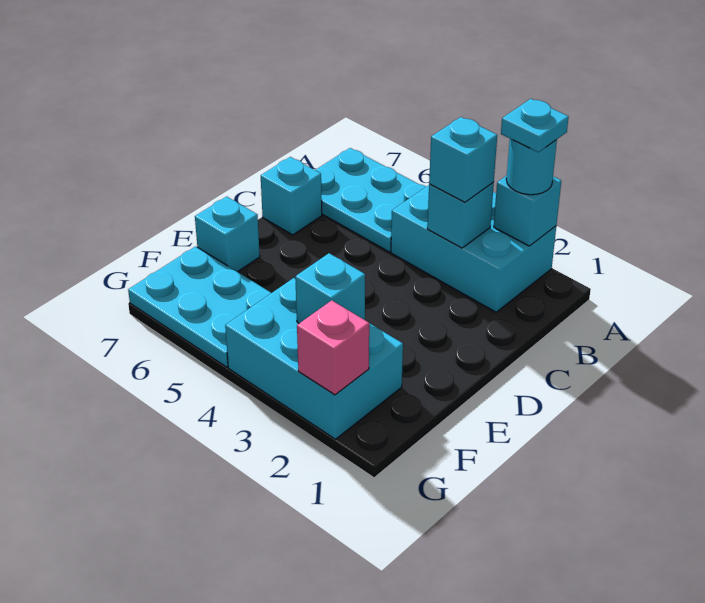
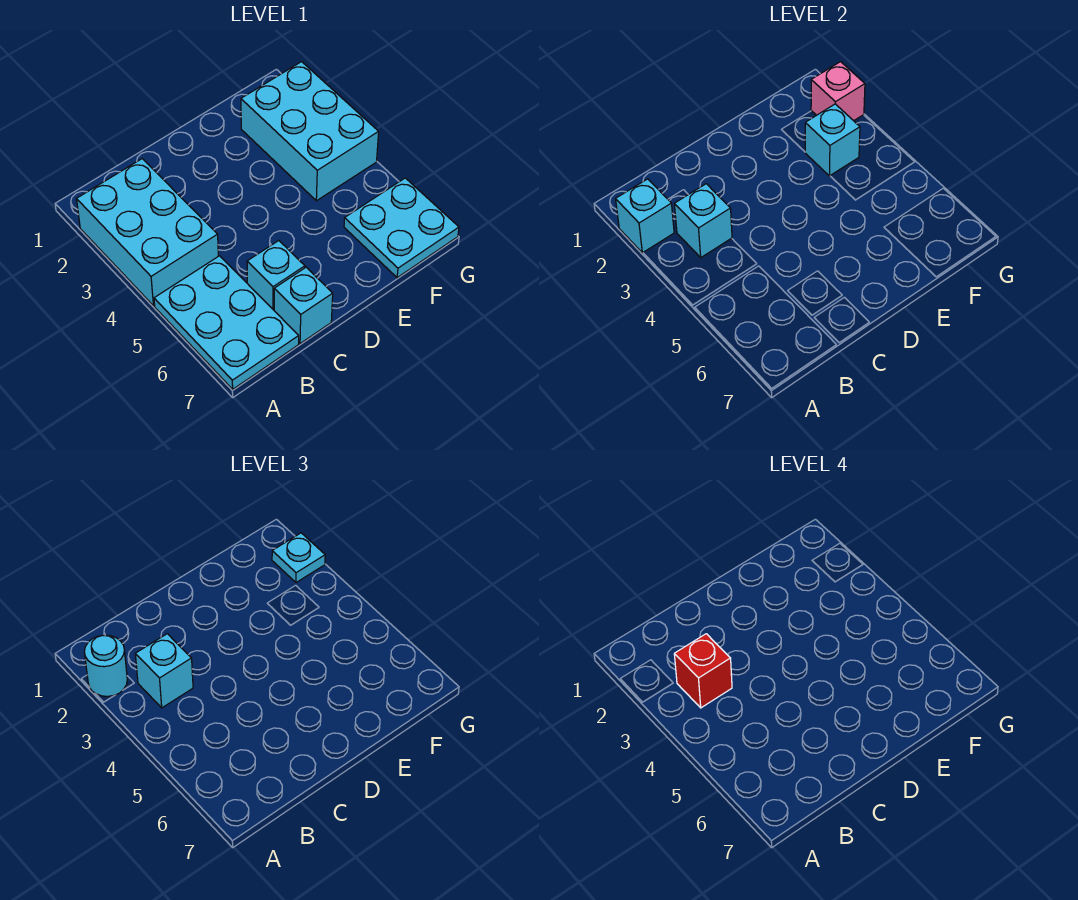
cyan 1x1 plate [501,99,569,152] -> cyan 1x1 plate moved to [272,533,325,583]
none -> red 1x1 brick [674,634,732,708]
cyan 1x1 brick [195,197,260,272] -> cyan 1x1 brick moved to [247,241,305,310]
cyan 2x3 plate [128,246,271,367] -> cyan 2x2 plate [344,178,459,278]

